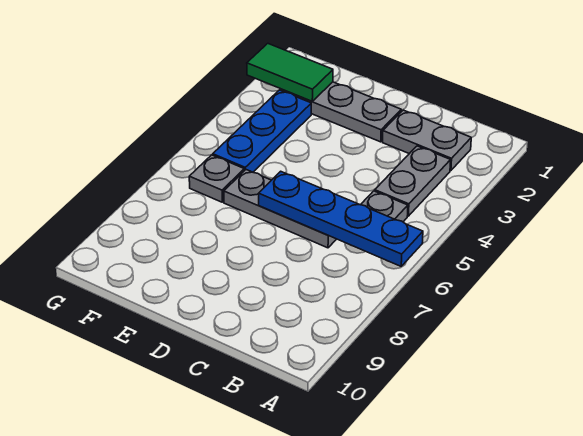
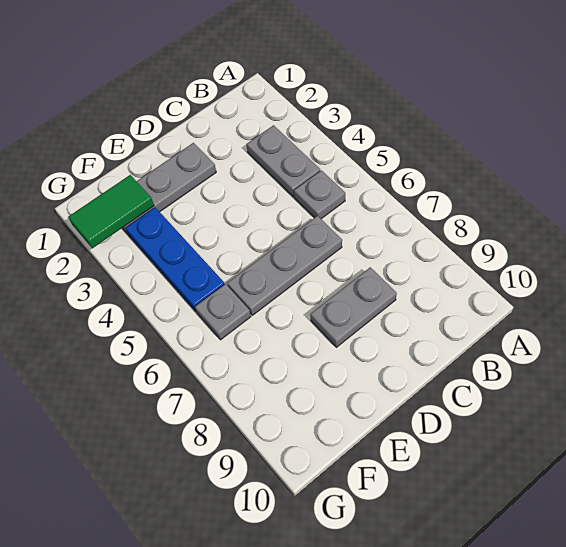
blue 1x4 plate [259,171,423,266] -> none
grey 1x2 plate [383,110,471,170] -> grey 1x2 plate moved to [310,267,397,347]

